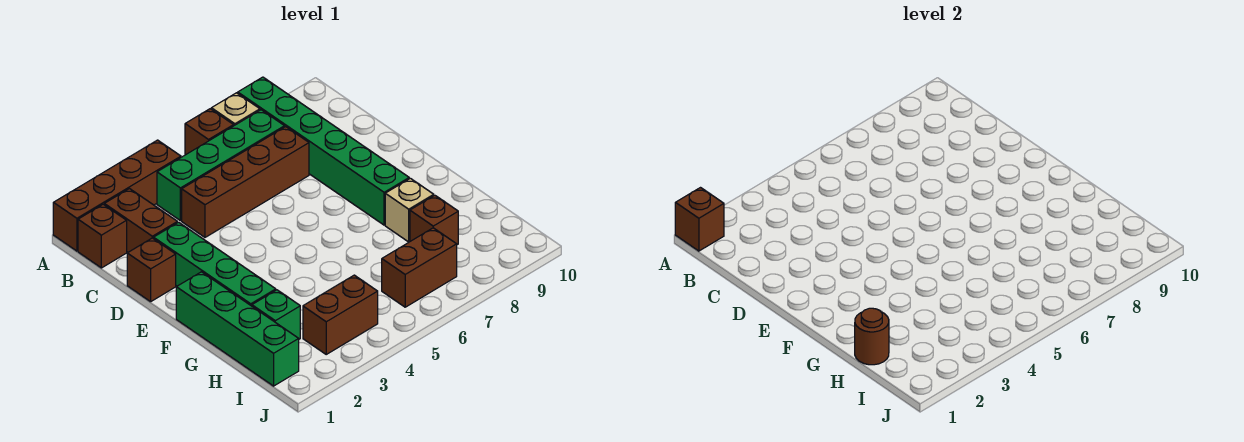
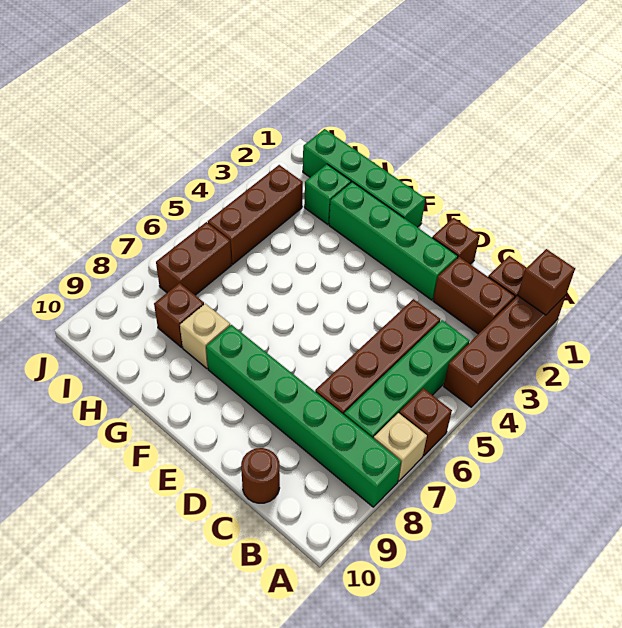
brown 1x1 round brick [855,308,889,365] -> brown 1x1 round brick moved to [241,448,280,503]
brown 1x2 brick [303,275,378,354] -> brown 1x3 brick [208,165,303,264]

